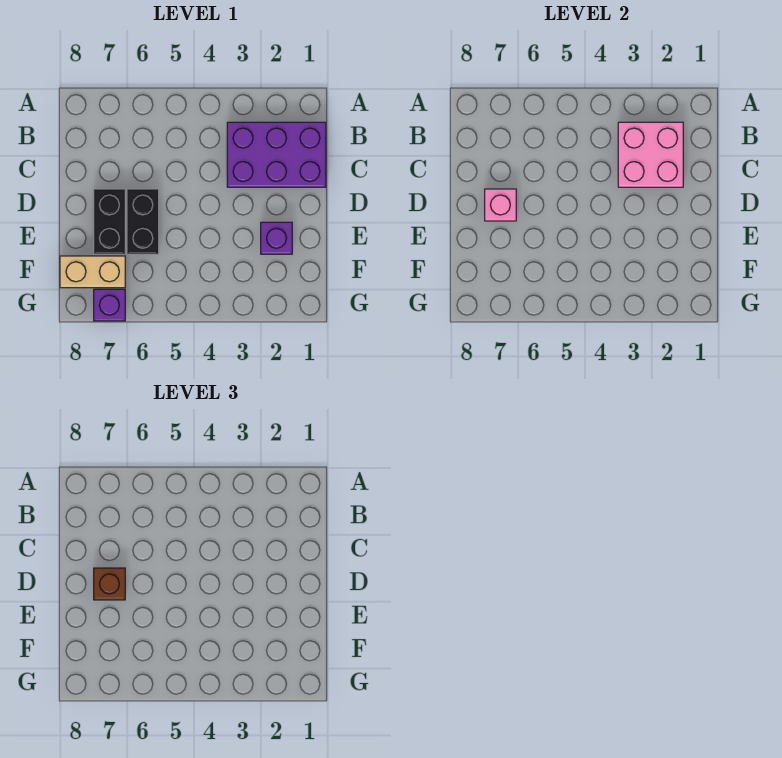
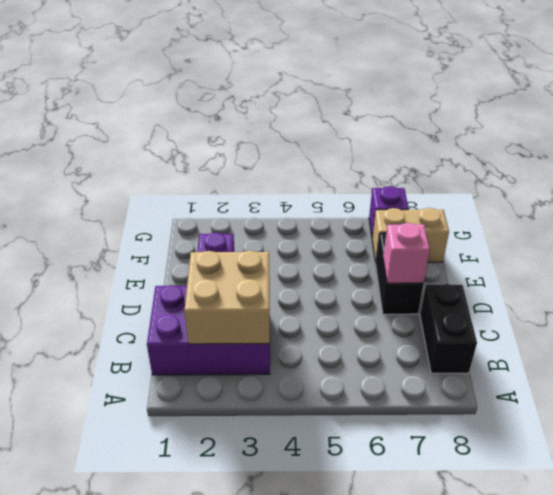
pink 2x2 brick [618,122,683,187] -> tan 2x2 brick [184,251,270,344]
black 1x2 brick [127,189,159,254] -> black 1x2 brick moved to [420,284,477,373]
brown 1x1 brick [94,568,125,600] -> none

